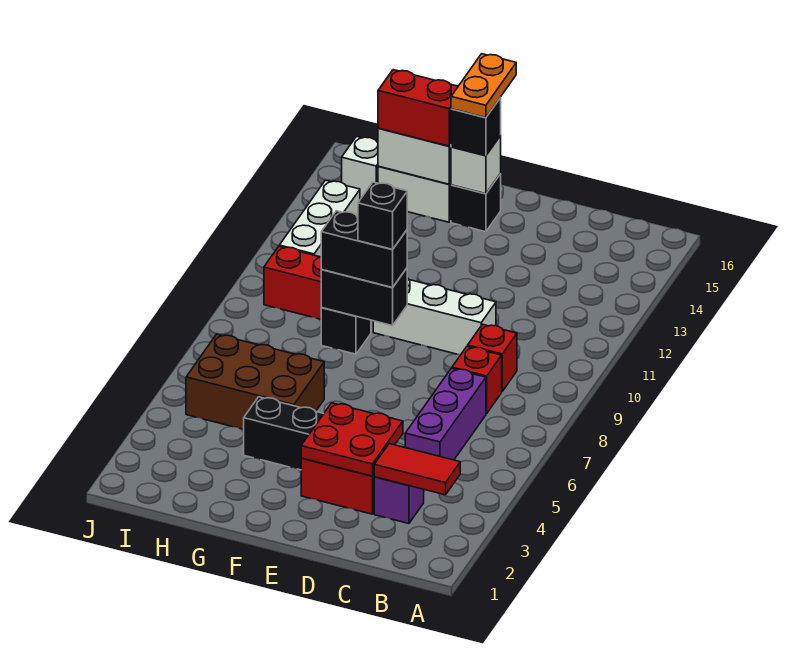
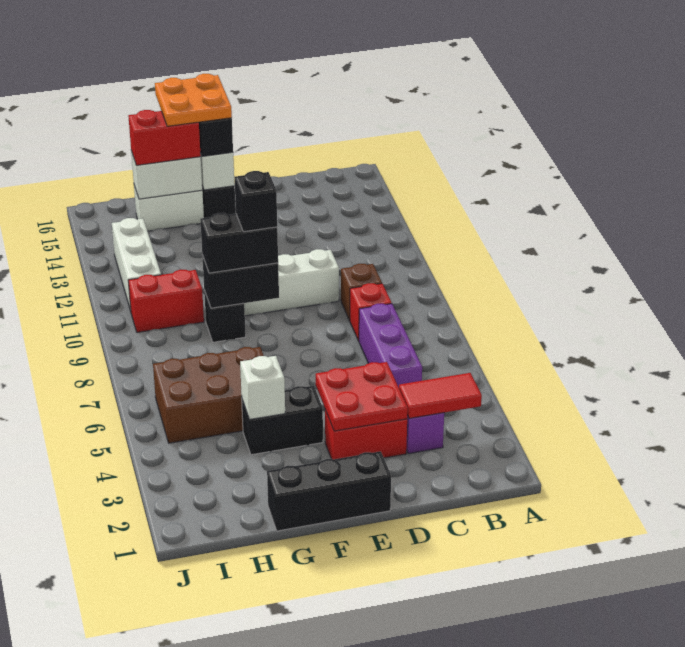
red 1x1 brick [468,324,517,391] -> brown 1x1 brick [341,264,382,321]
none -> black 1x3 brick [267,451,391,531]
orange 1x2 plate [451,54,516,118] -> orange 2x2 plate [155,74,232,126]
white 1x1 brick [342,136,378,199] -> white 1x1 brick moved to [240,356,285,420]

